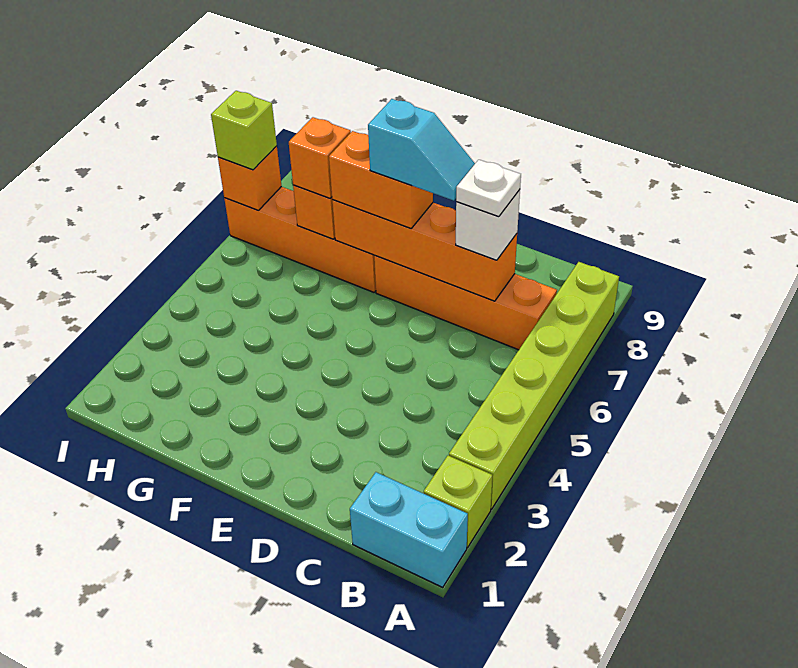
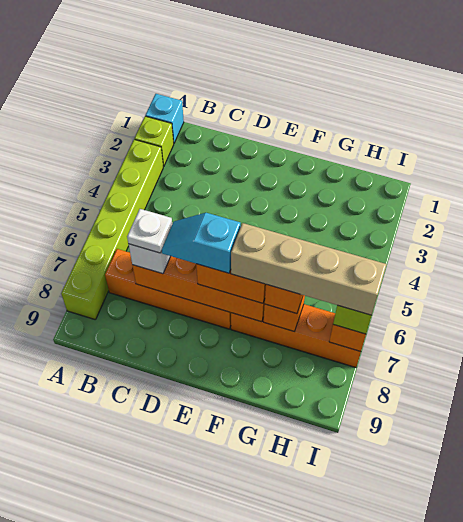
cyan 1x2 brick [350,472,468,587] -> cyan 1x1 brick [145,94,184,143]
none -> tan 1x4 brick [231,223,387,315]

